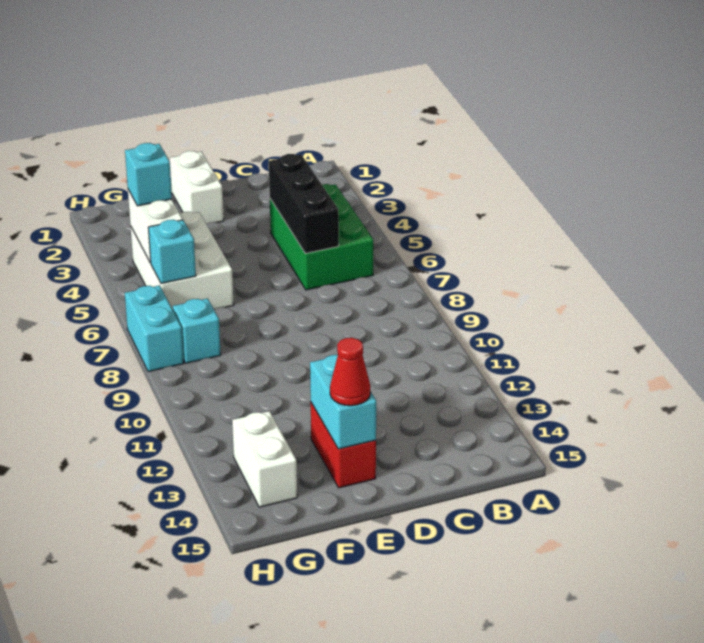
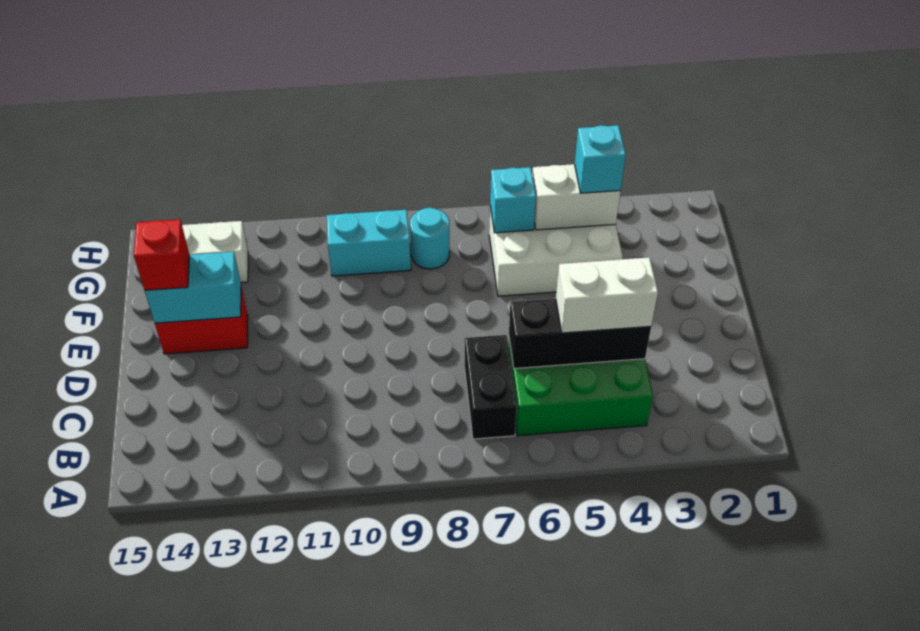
none -> black 1x2 brick [465,335,517,439]
white 1x2 brick [170,151,224,224] -> white 1x2 brick moved to [556,257,658,333]
red 1x1 cone [330,338,371,406] -> red 1x1 brick [134,219,190,290]
cyan 1x1 brick [173,298,221,363] -> cyan 1x1 round brick [410,208,450,269]
cyan 1x2 brick [125,285,184,372] -> cyan 1x2 brick moved to [327,210,411,276]

